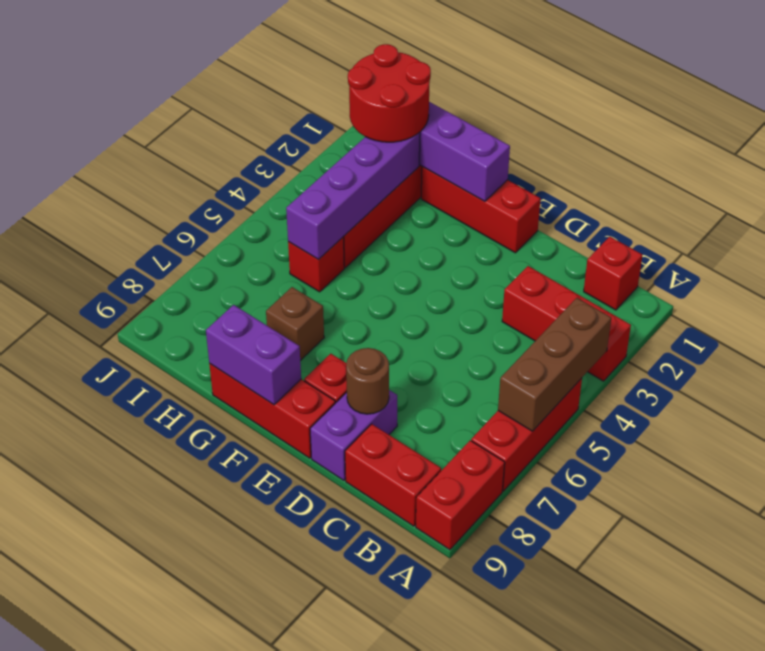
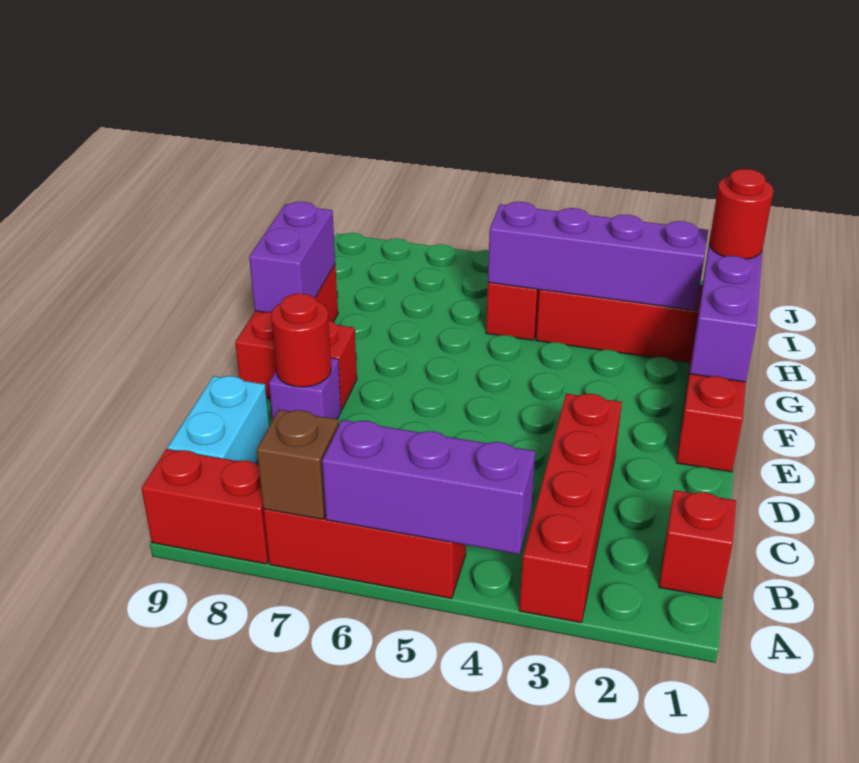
red 1x3 brick [502,266,631,381] -> red 1x4 brick [519,393,622,623]
brown 1x3 brick [498,298,611,431] -> purple 1x3 brick [322,420,535,554]
red 1x2 brick [345,424,441,526] -> cyan 1x2 brick [168,376,269,464]
purple 1x2 brick [310,390,397,480] -> purple 1x1 brick [269,358,341,420]
brown 1x1 round brick [346,348,389,414] -> red 1x1 round brick [271,294,331,387]
brown 1x1 brick [266,287,324,361] -> brown 1x1 brick moved to [257,410,339,519]
red 2x2 round brick [348,44,431,142] -> red 1x1 round brick [709,169,773,259]

